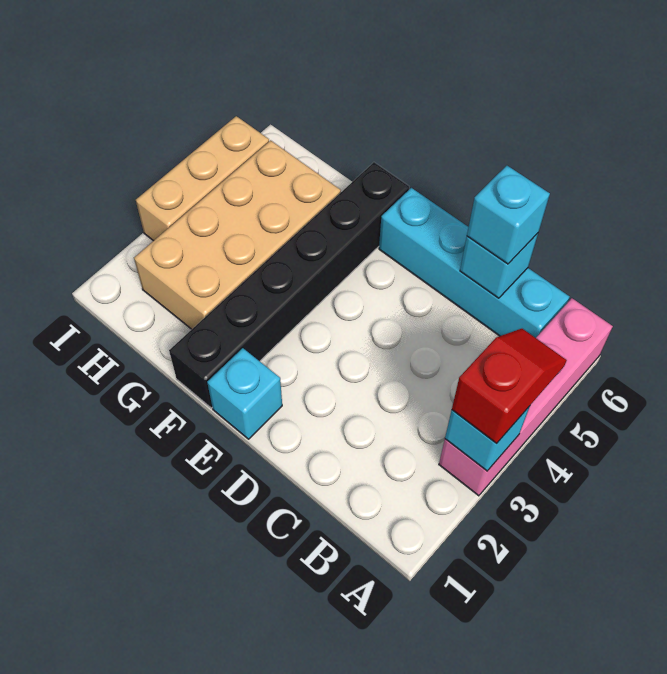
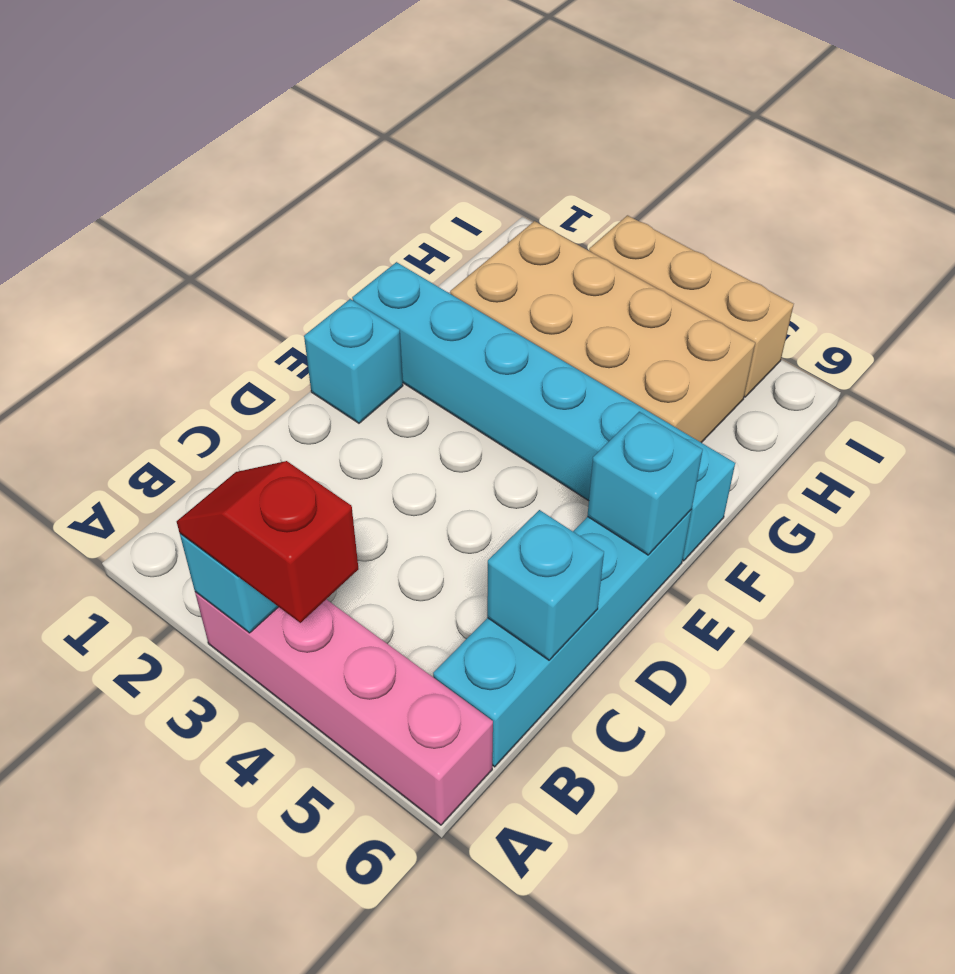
red 1x2 slope [452,329,567,444] -> red 1x2 slope turned to [177,461,358,623]
cyan 1x1 brick [467,166,550,264] -> cyan 1x1 brick moved to [587,412,703,555]
black 1x6 brick [169,162,409,408] -> cyan 1x6 brick [352,262,735,561]

